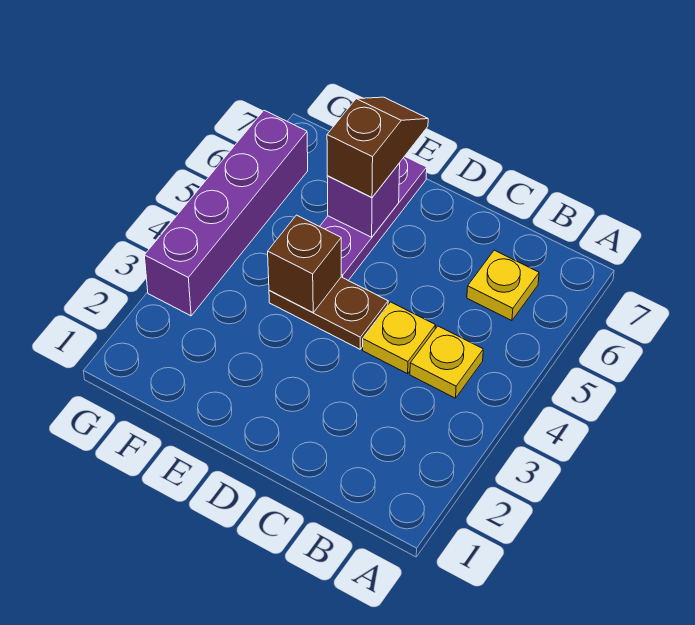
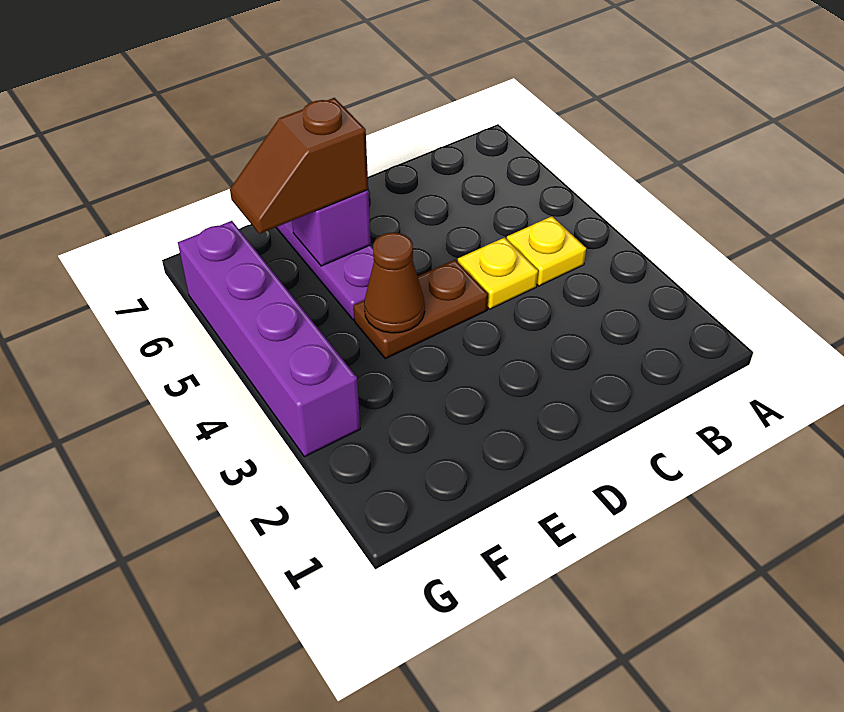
yellow 1x1 plate [467,250,539,321] -> none
brown 1x1 brick [268,215,341,313] -> brown 1x1 cone [364,233,425,333]
brown 1x2 slope [327,97,428,198] -> brown 1x2 slope turned to [230,98,368,234]

